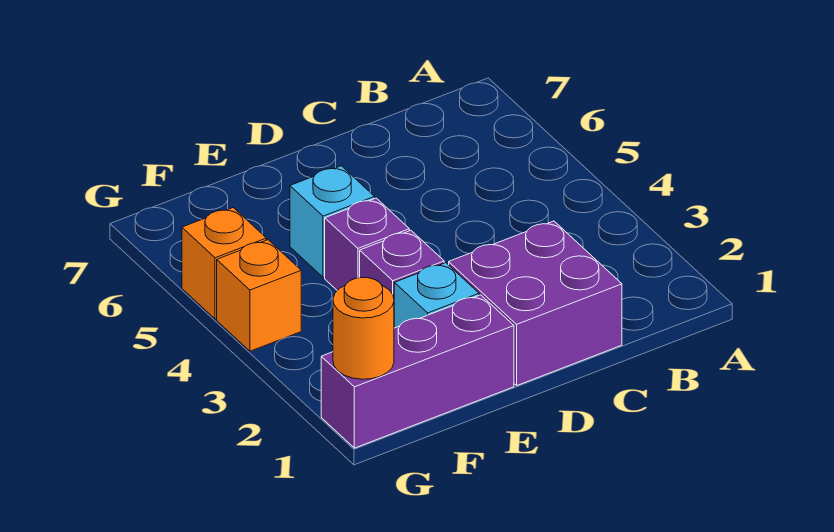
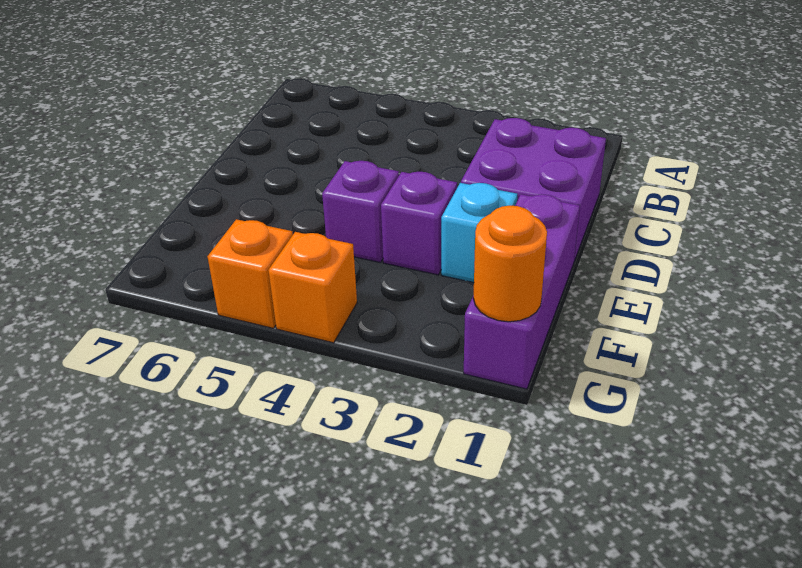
cyan 1x1 brick [290,166,375,277] -> none

